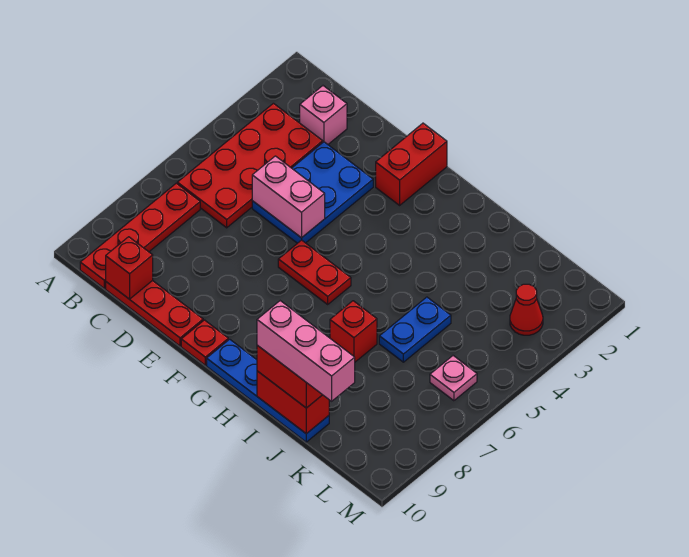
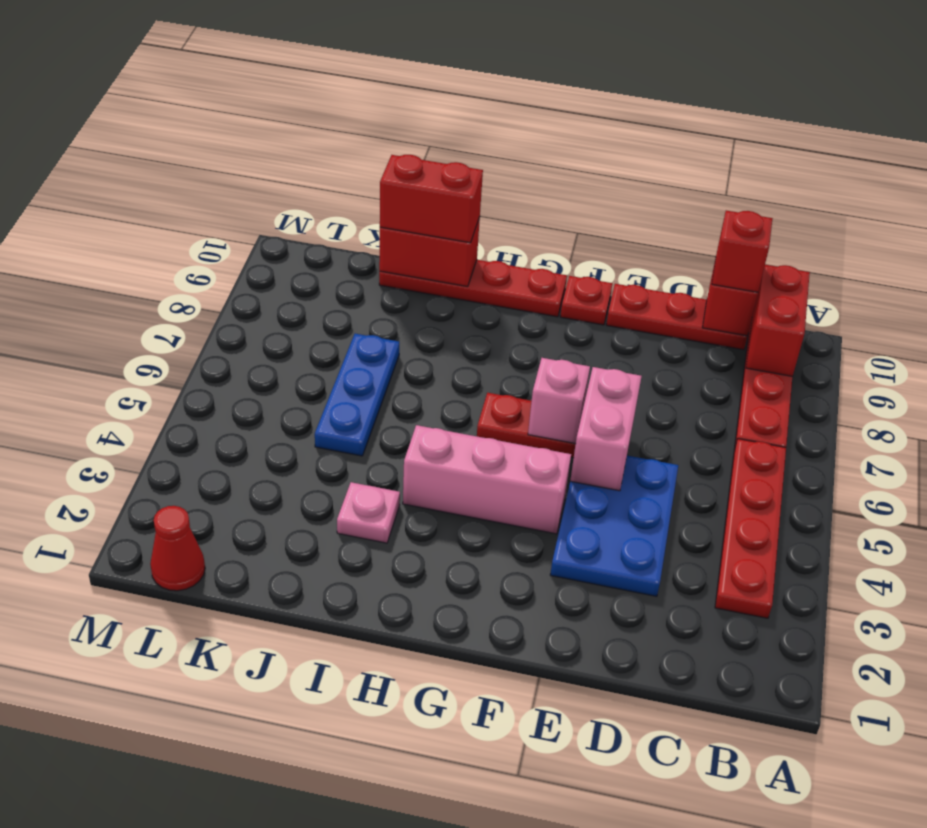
red 2x4 plate [177,103,323,228] -> red 1x4 plate [715,439,786,618]
pink 1x1 brick [300,86,347,144] -> pink 1x1 brick moved to [528,358,590,444]
pink 1x2 brick [252,156,325,238] -> pink 1x2 brick turned to [570,367,642,491]
red 1x2 brick [376,123,447,205] -> red 1x2 brick moved to [746,265,810,376]
blue 1x4 plate [207,339,329,442] -> red 1x4 plate [379,260,567,317]
red 1x1 brick [330,301,377,362] -> red 1x1 brick moved to [712,211,773,292]
pink 1x3 brick [257,301,355,401] -> pink 1x3 brick moved to [403,425,571,534]
blue 1x2 plate [379,297,451,362] -> blue 1x3 plate [315,334,399,456]
red 1x1 cone [510,284,543,335] -> red 1x1 cone moved to [150,506,205,591]
pink 1x1 plate [430,356,477,401] -> pink 1x1 plate moved to [337,482,400,543]

